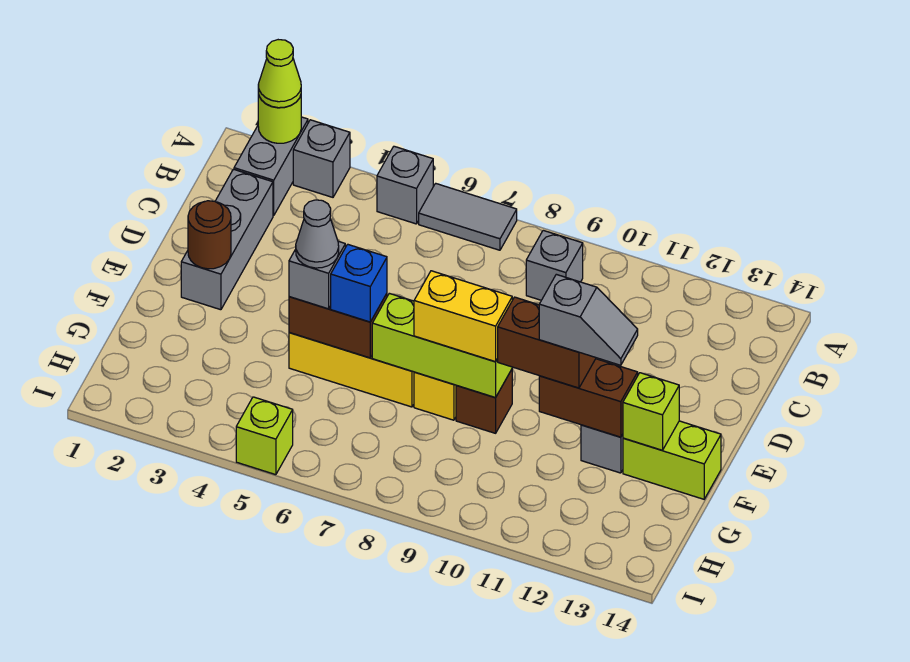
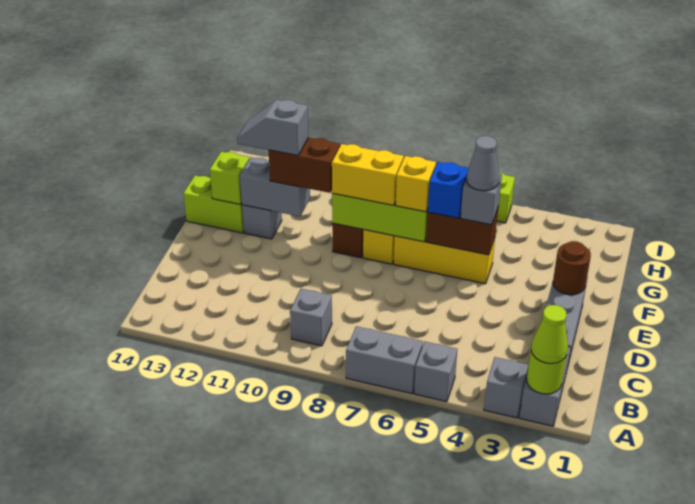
grey 1x2 tile [419,183,517,250] -> grey 1x2 brick [346,326,423,394]
none -> yellow 1x1 brick [396,156,436,212]
brown 1x2 brick [539,359,638,437] -> grey 1x2 brick [240,157,310,216]

